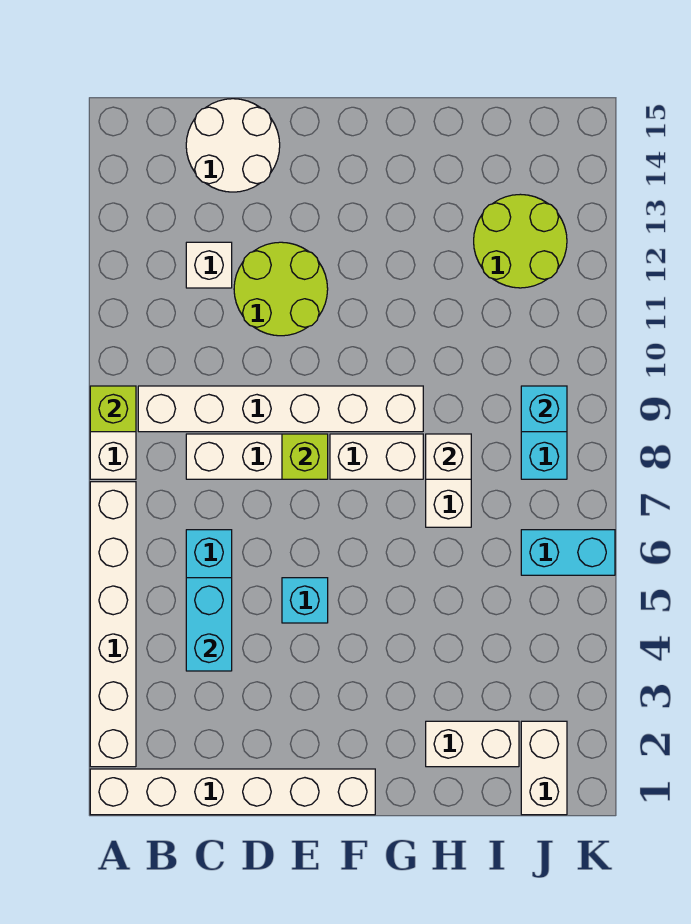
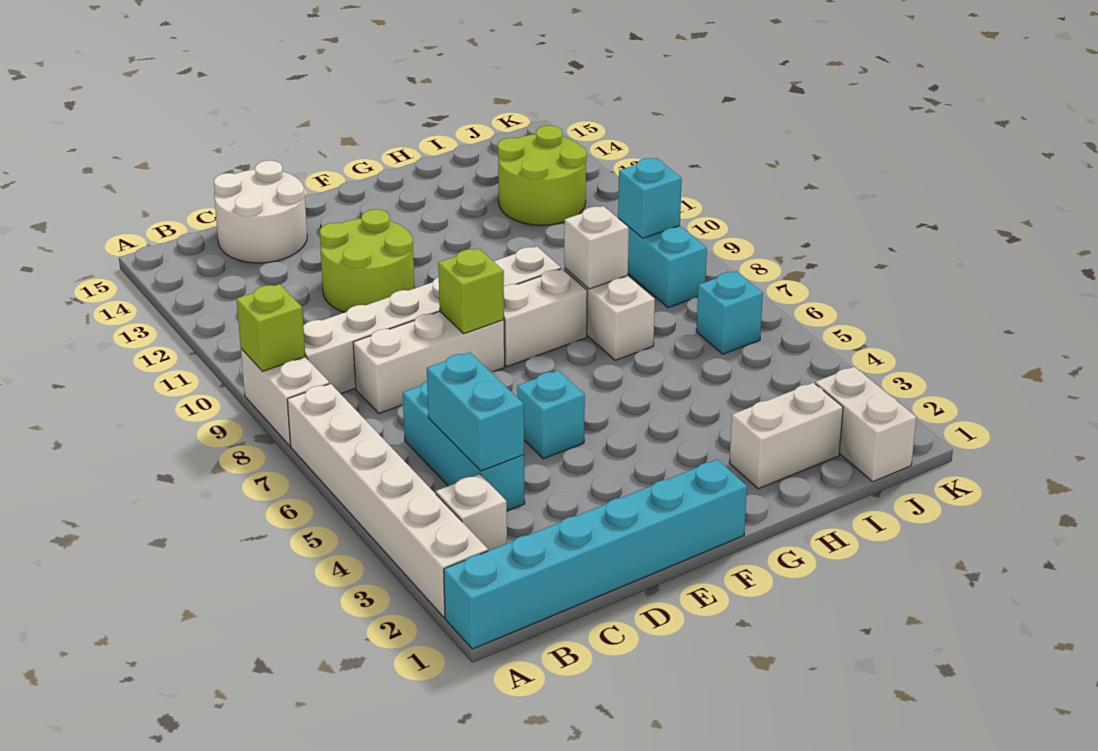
white 1x6 brick [90,769,375,815] -> cyan 1x6 brick [444,459,747,649]
white 1x1 brick [186,242,232,288] -> white 1x1 brick moved to [436,474,507,551]
cyan 1x2 brick [521,530,615,575] -> cyan 1x1 brick [696,271,763,354]

